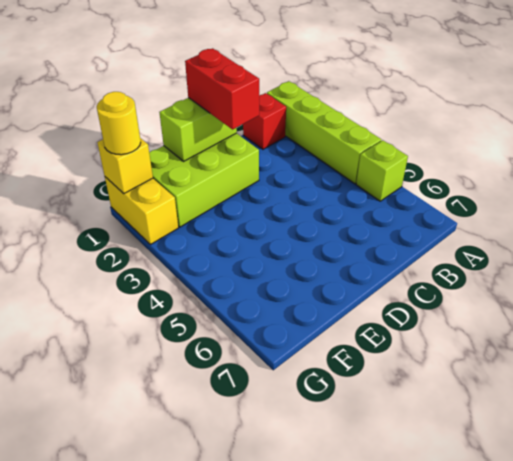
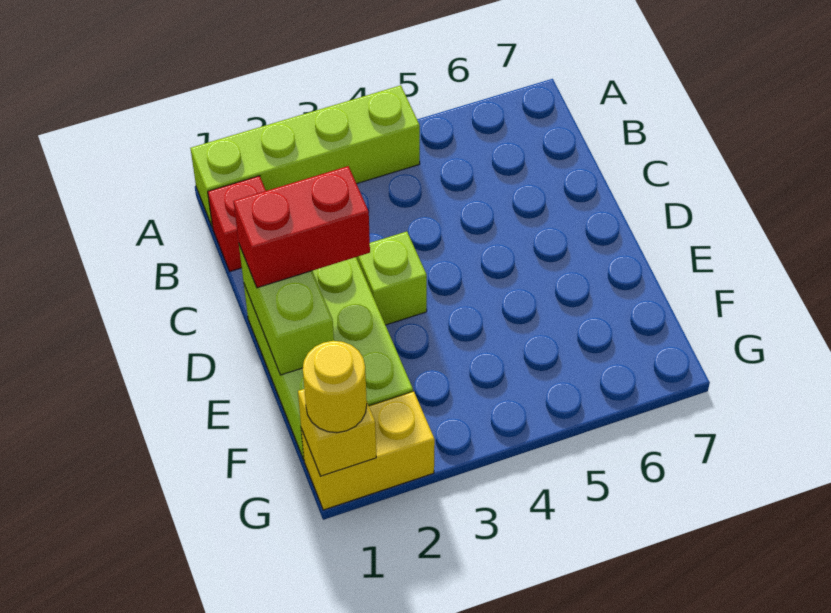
lime 1x1 brick [356,140,408,201] -> lime 1x1 brick moved to [356,232,427,325]

